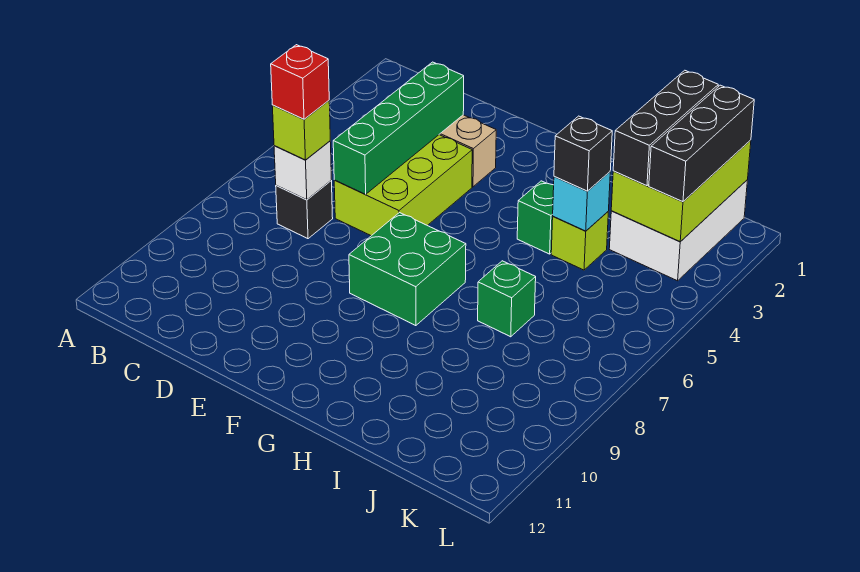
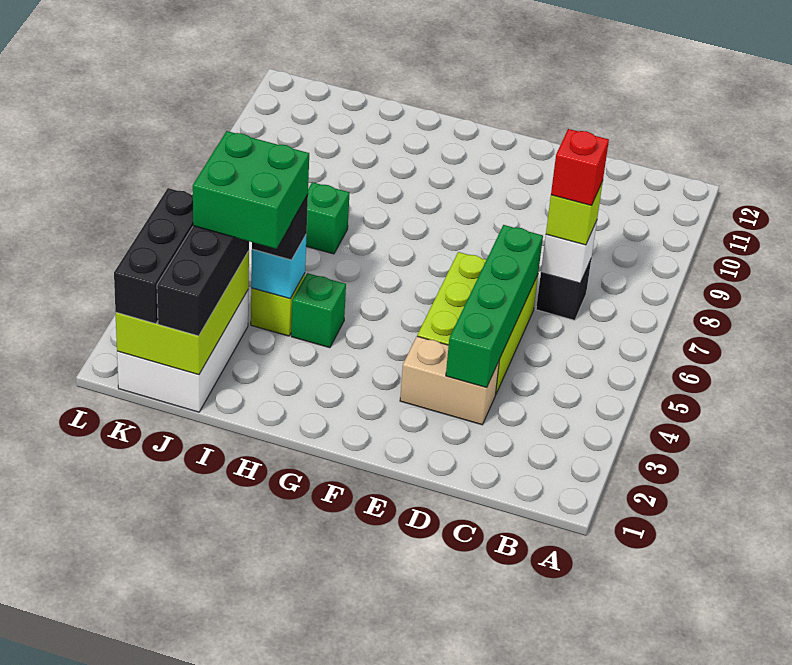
green 2x2 brick [349,213,466,326] -> green 2x2 brick moved to [193,131,309,249]

